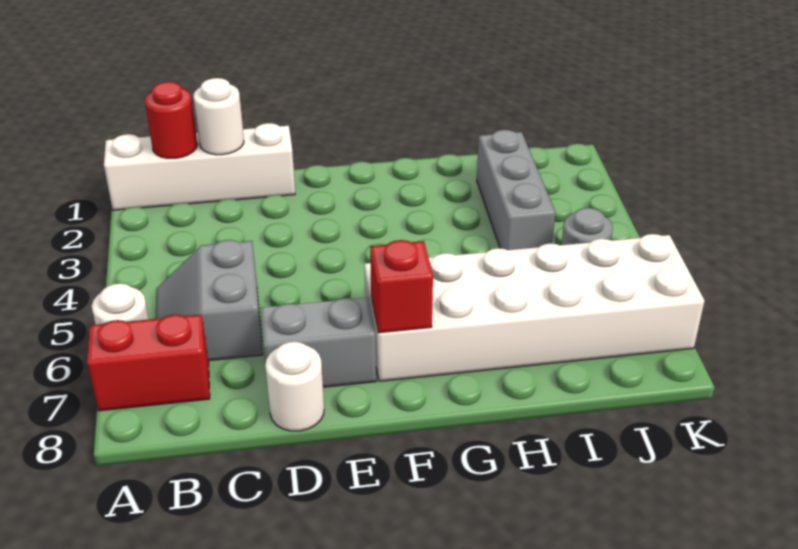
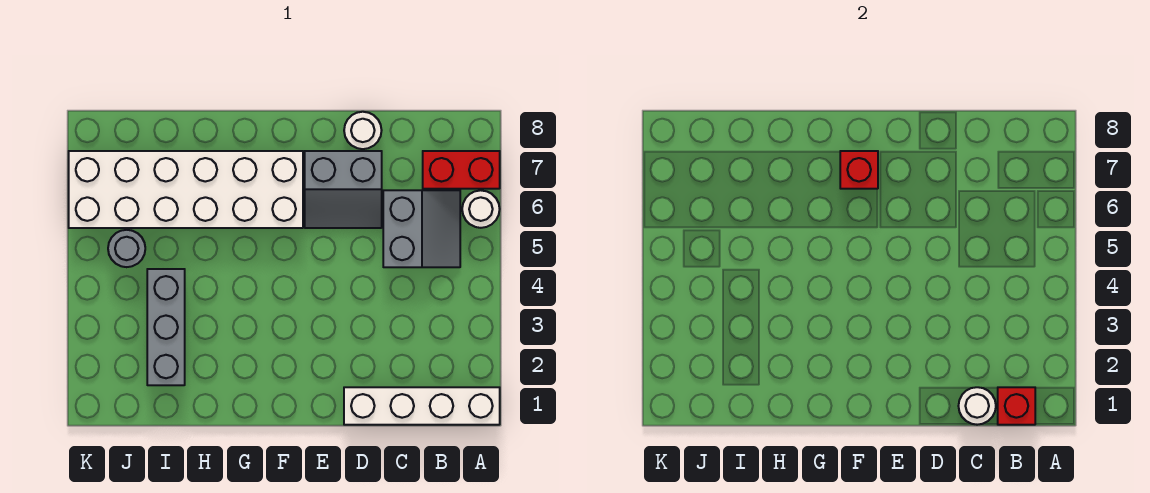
red 1x1 round brick [145,82,197,158] -> red 1x1 brick [998,387,1035,425]

